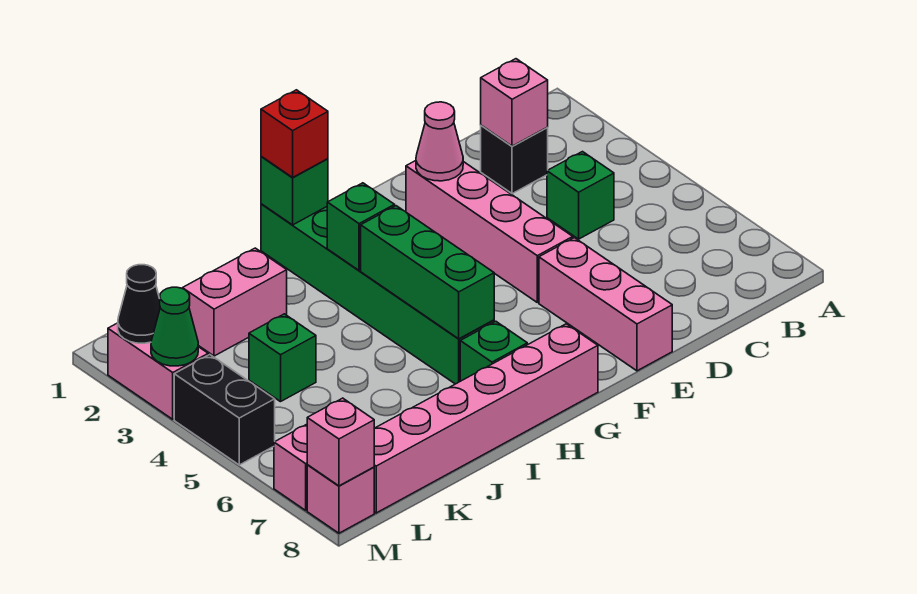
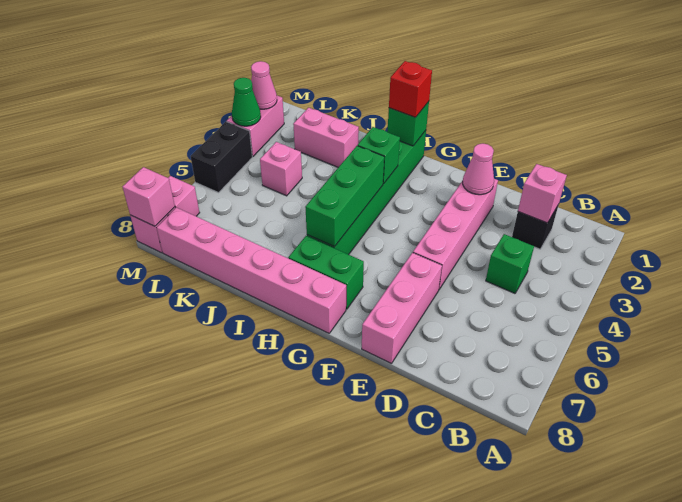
green 1x1 brick [460,321,527,381] -> green 1x2 brick [288,236,364,309]
green 1x1 brick [249,314,316,402] -> pink 1x1 brick [260,142,302,196]
black 1x1 cone [118,265,160,343] -> pink 1x1 cone [251,61,277,109]

